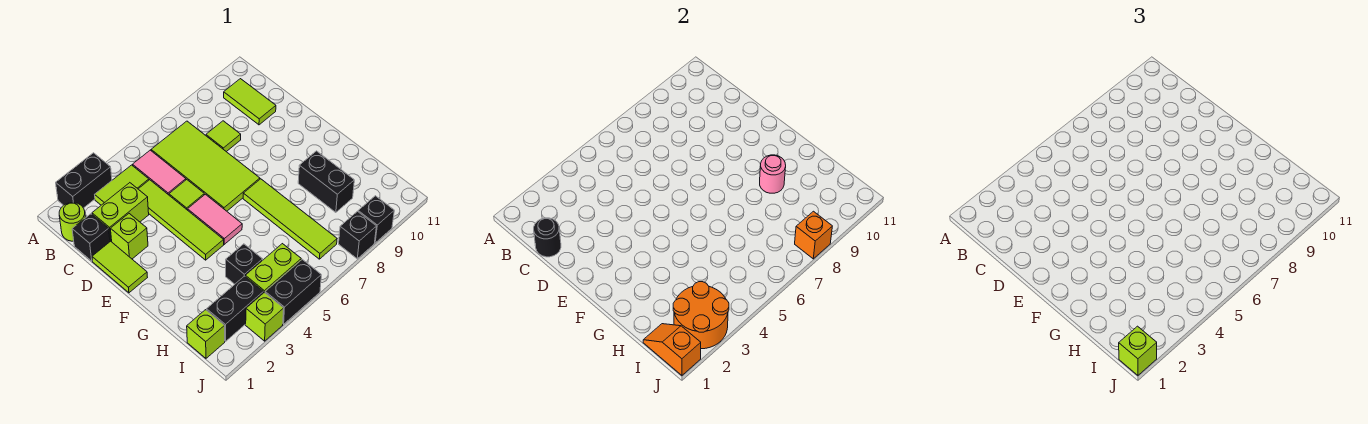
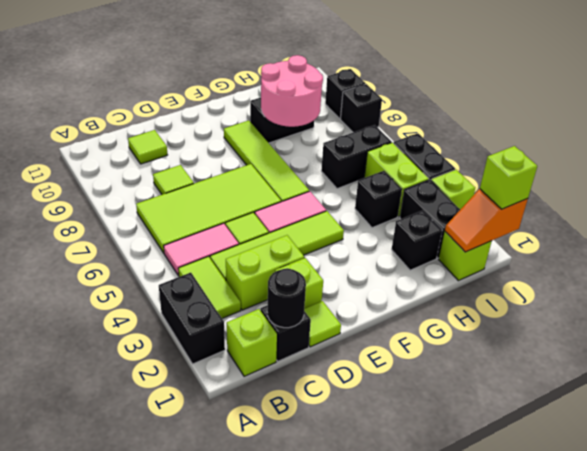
lime 1x1 round brick [59,203,85,241] -> lime 1x1 brick [227,309,277,376]
lime 1x2 tile [224,79,276,125] -> lime 1x1 tile [128,130,167,164]
lime 1x2 brick [92,183,149,242] -> lime 1x2 brick turned to [226,235,304,310]
lime 1x2 tile [92,241,148,293] -> lime 1x1 tile [304,301,341,347]
lime 1x4 tile [243,179,337,259] -> lime 1x4 tile turned to [224,121,309,202]
pink 1x1 round brick [760,155,786,193] -> pink 2x2 round brick [261,55,323,127]
none -> black 1x1 brick [392,211,442,270]
none -> black 1x2 brick [321,125,392,189]
orange 2x2 round brick [673,282,729,349] -> none
orange 1x1 brick [795,211,832,259] -> none

